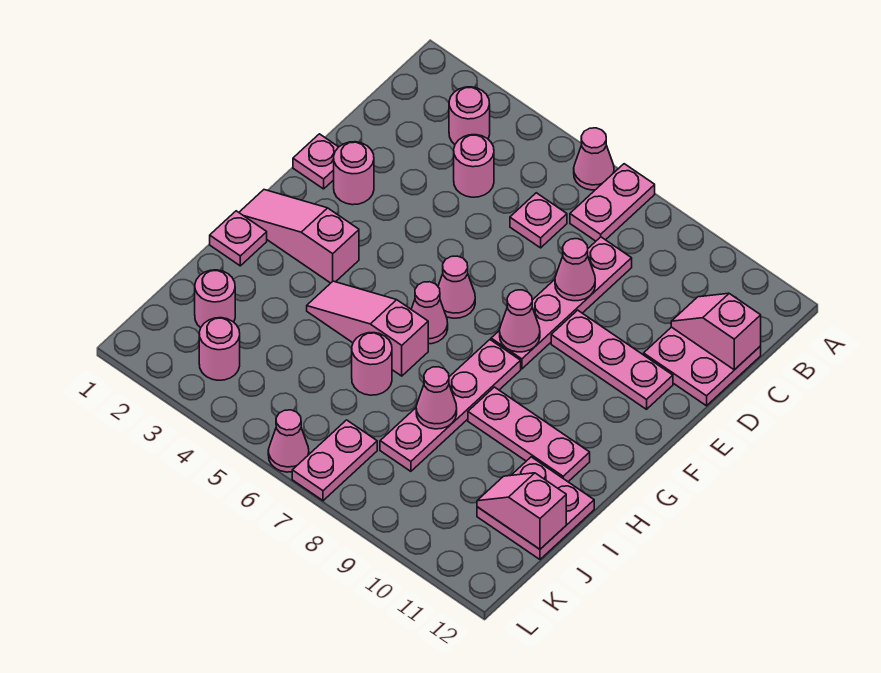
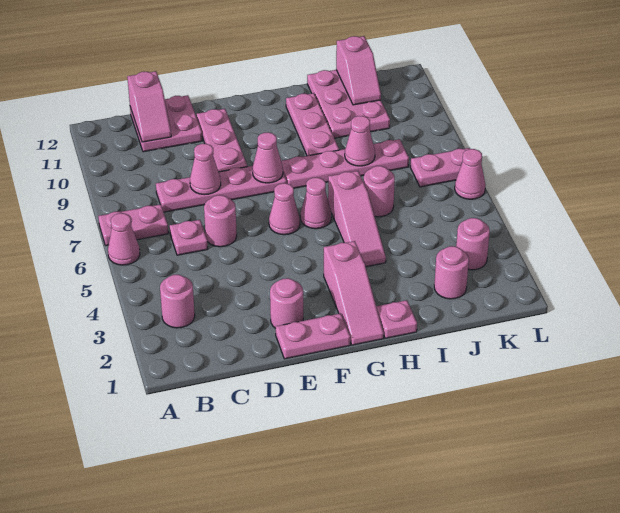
pink 1x1 round brick [454,135,494,197] -> pink 1x1 round brick moved to [204,195,237,247]
pink 1x1 plate [293,134,338,189] -> pink 1x2 plate [276,313,350,359]
pink 2x2 plate [477,457,594,559] -> pink 2x3 plate [307,70,390,138]

